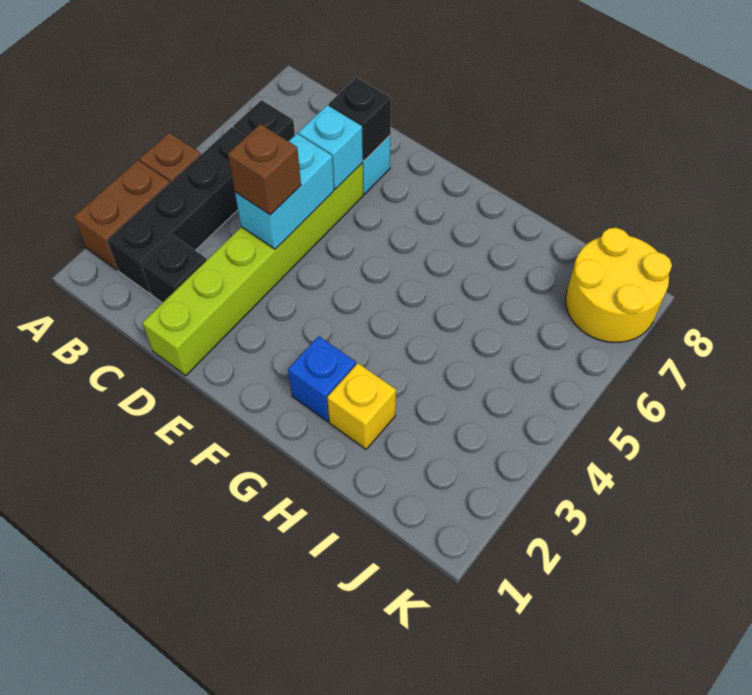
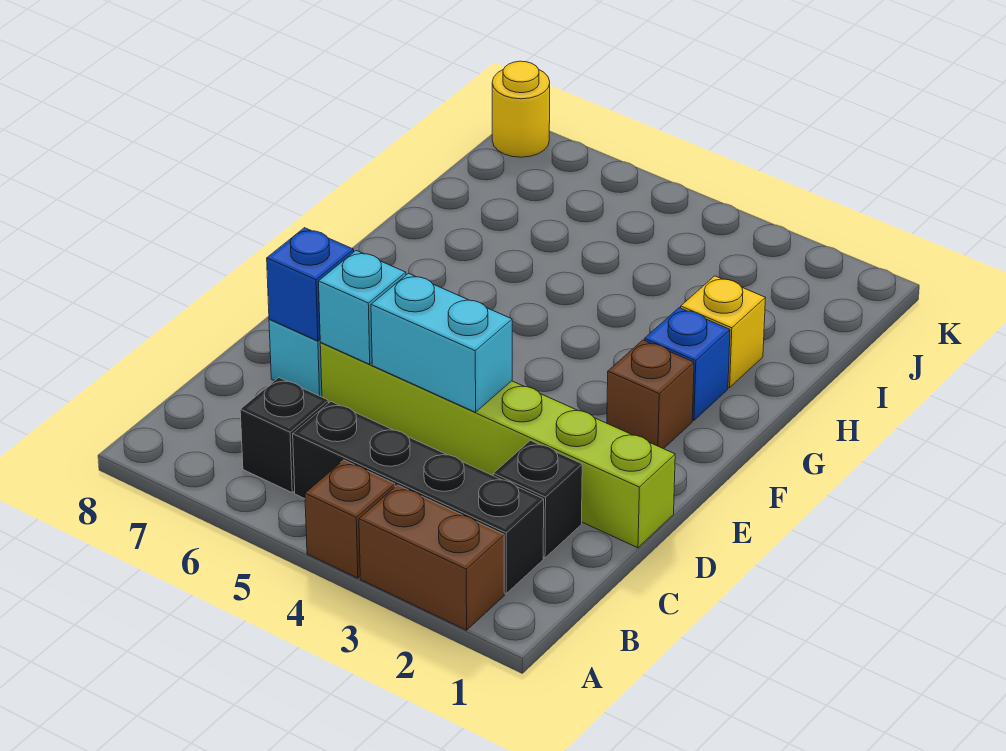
brown 1x1 brick [228,124,301,215] -> brown 1x1 brick moved to [607,340,694,449]
black 1x1 brick [329,78,391,161] -> blue 1x1 brick [267,228,354,341]
yellow 2x2 round brick [566,228,672,342] -> yellow 1x1 round brick [492,61,550,157]

